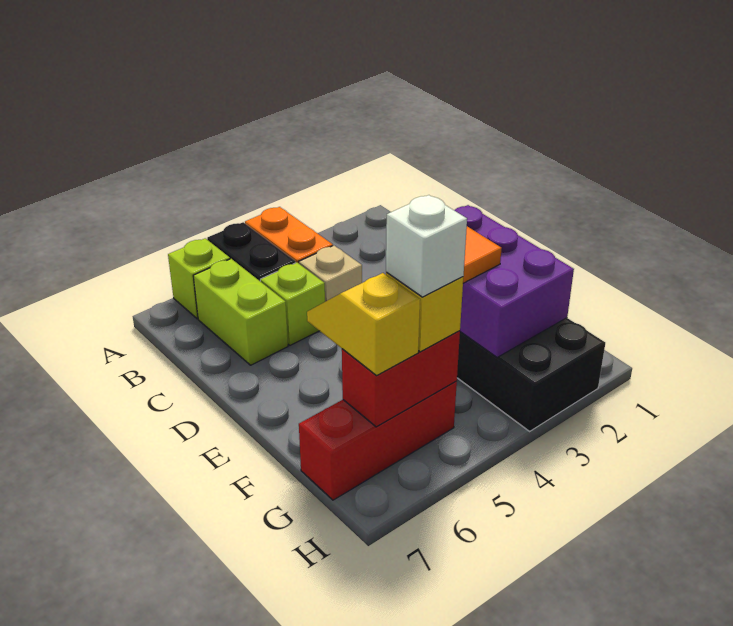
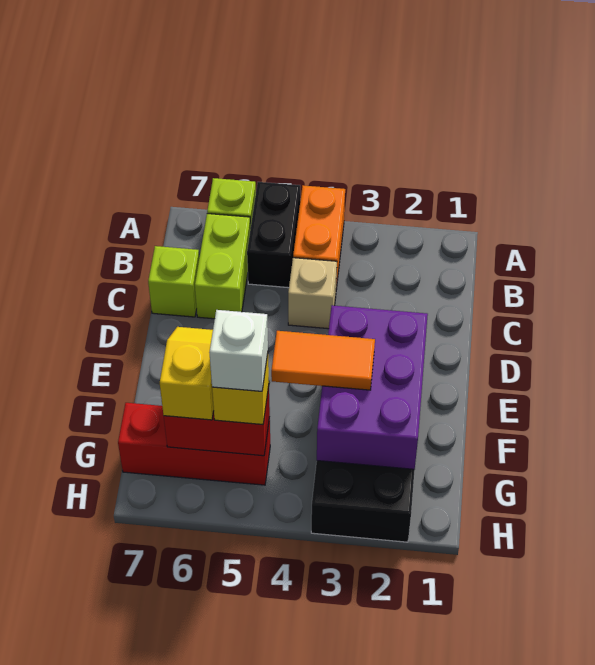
lime 1x1 brick [260,263,325,345] -> lime 1x1 brick moved to [148,246,199,317]

